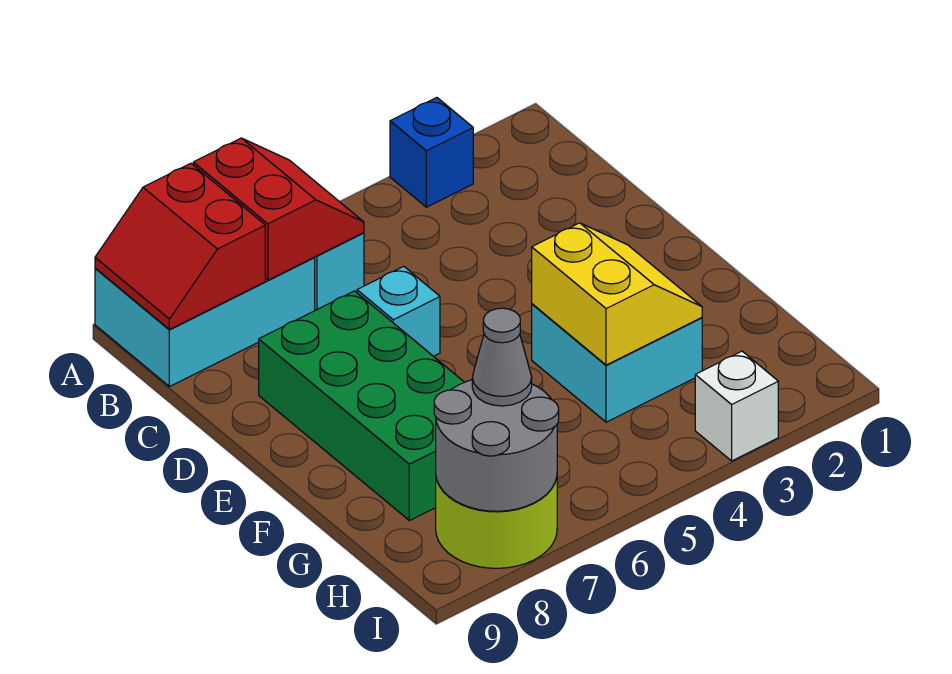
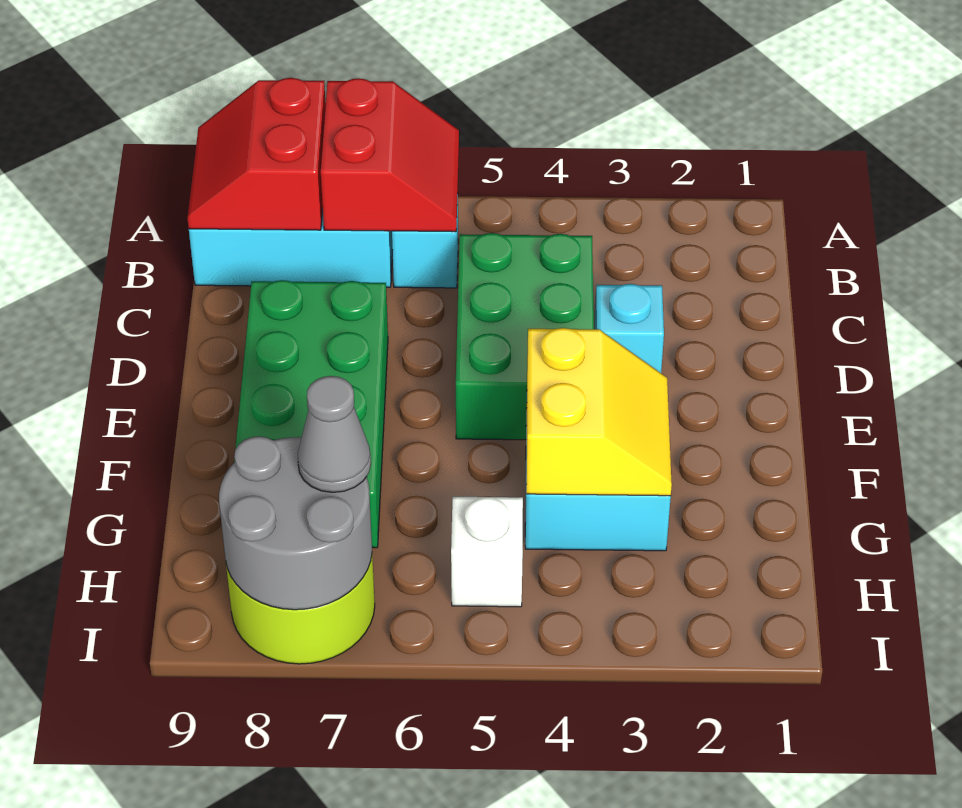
blue 1x1 brick [390,98,473,207] -> none
none -> green 2x3 brick [456,233,594,440]
cyan 1x1 brick [357,266,440,356] -> cyan 1x1 brick moved to [594,284,664,373]
white 1x1 brick [695,351,778,461] -> white 1x1 brick moved to [451,497,523,607]

